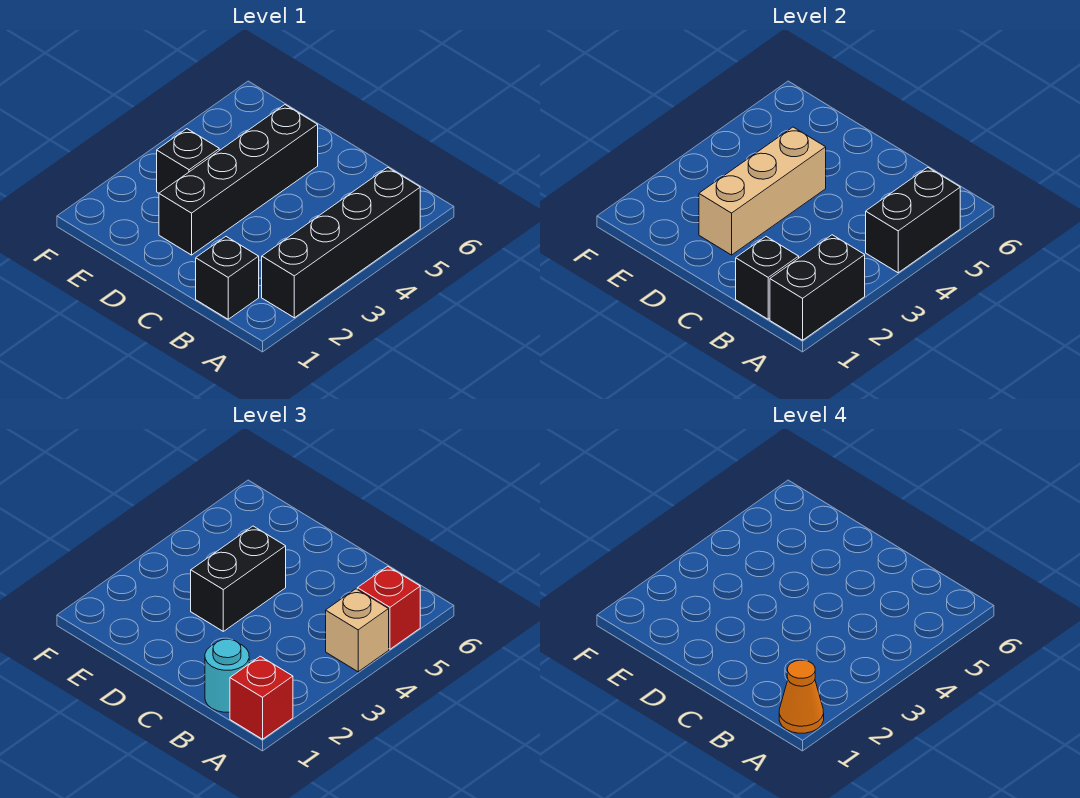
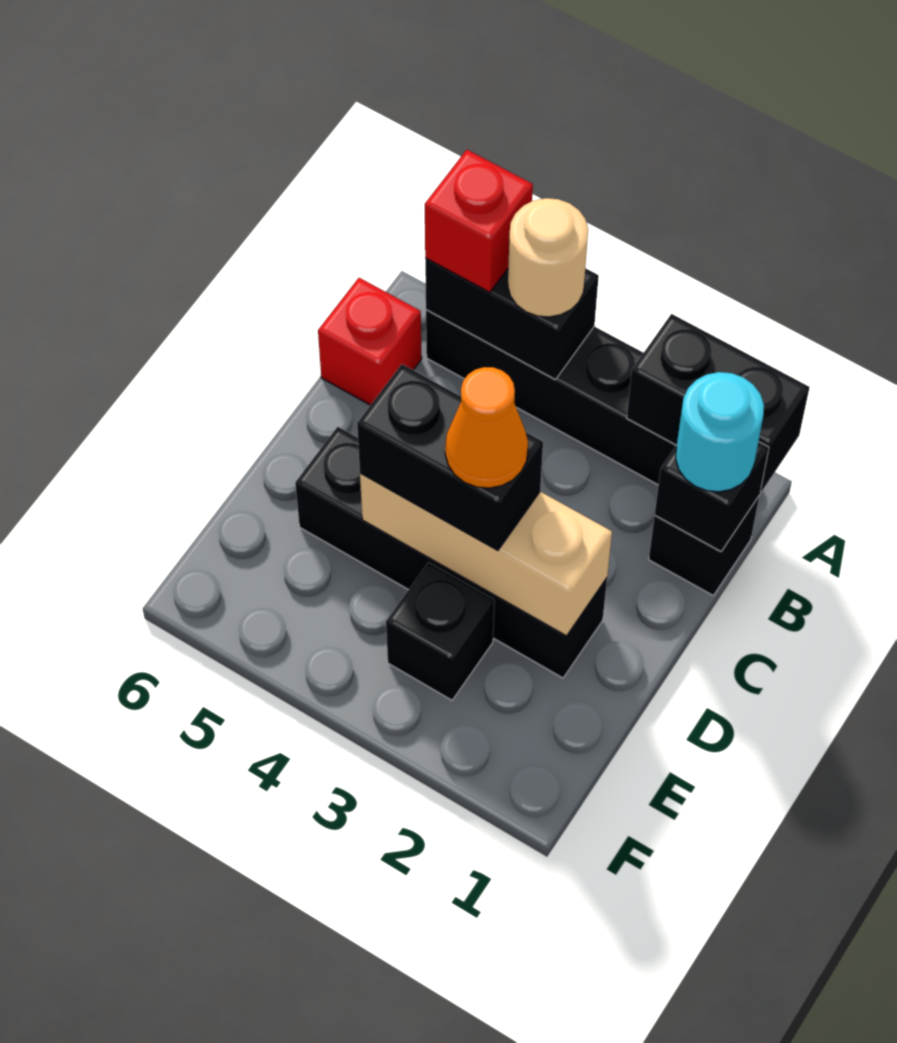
red 1x1 brick [230,656,293,739] -> red 1x1 brick moved to [318,278,422,405]
orange 1x1 cone [779,660,824,733] -> orange 1x1 cone moved to [445,367,528,488]
tan 1x1 brick [326,589,389,672] -> tan 1x1 round brick [508,198,588,317]

